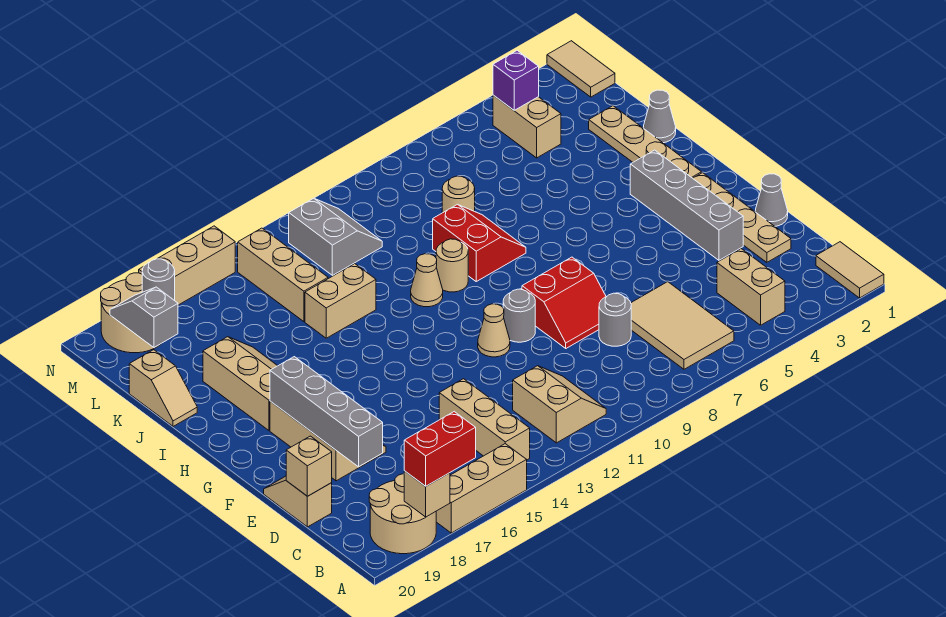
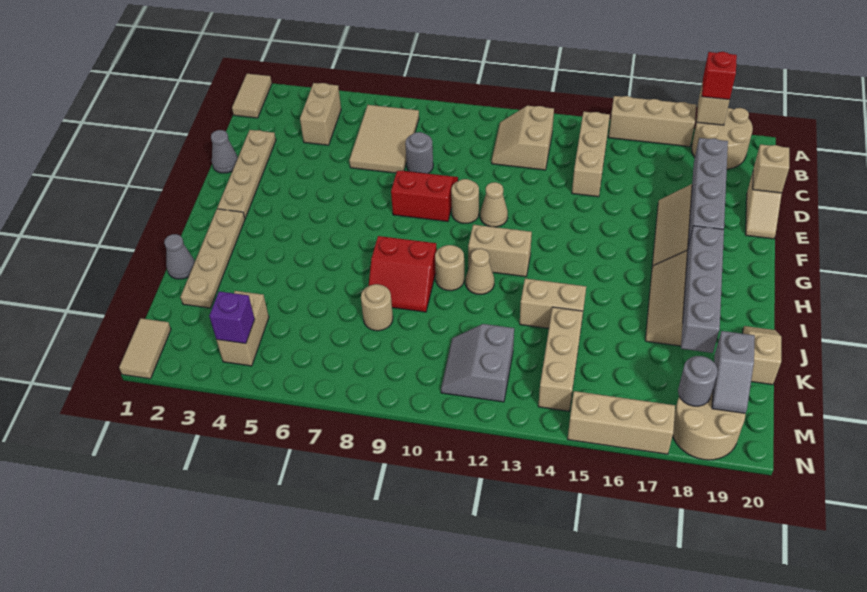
red 1x2 brick [404,412,476,486] -> red 1x1 brick [702,52,737,100]
grey 1x4 brick [630,150,743,260] -> grey 1x4 brick moved to [681,226,724,353]
grey 1x1 round brick [503,289,535,342] -> tan 1x1 round brick [451,179,479,223]
none -> tan 1x2 brick [468,225,532,277]
red 2x2 slope [433,204,526,281] -> red 2x2 slope turned to [369,236,437,312]

